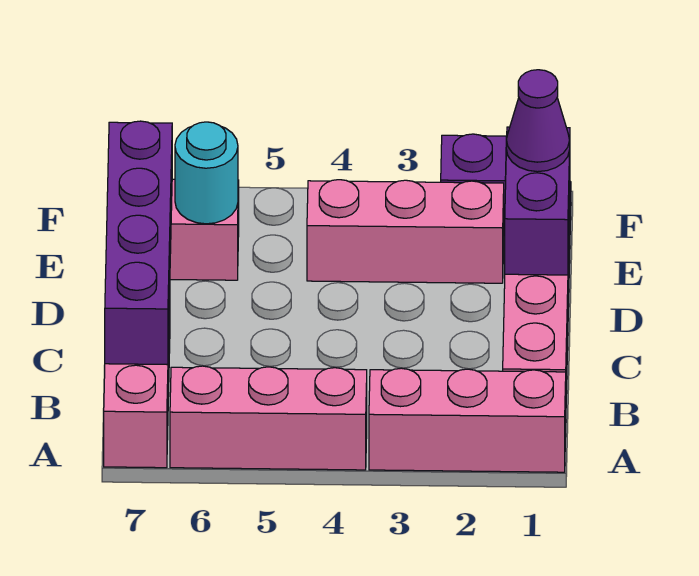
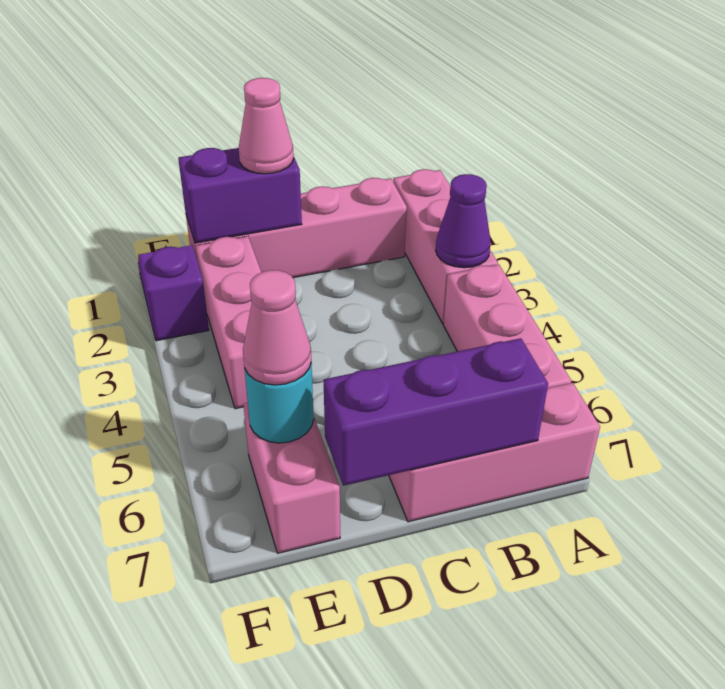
purple 1x4 brick [105,121,172,365] -> purple 1x3 brick [324,338,548,486]
none -> pink 1x1 cone [239,78,294,174]
purple 1x1 cone [506,70,570,172] -> purple 1x1 cone moved to [436,174,491,268]
none -> pink 1x1 cone [243,270,311,385]

